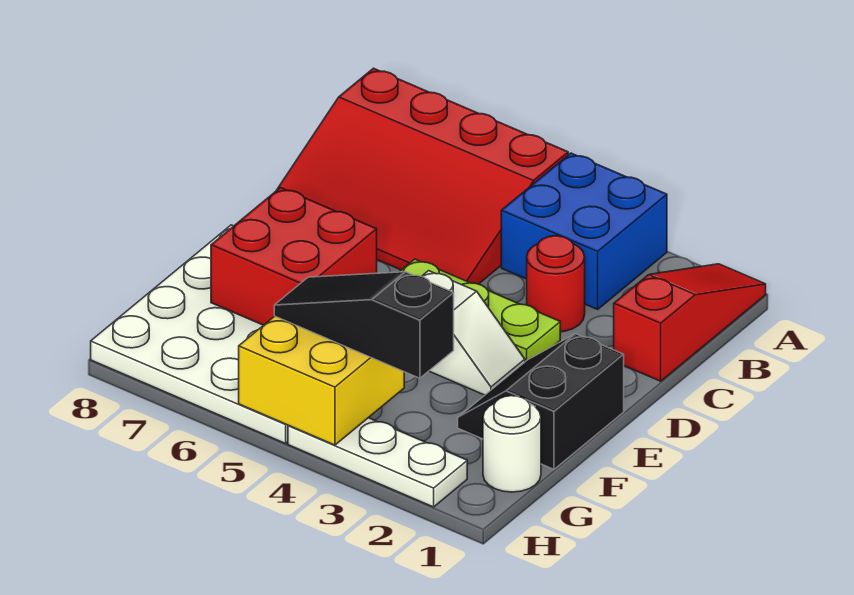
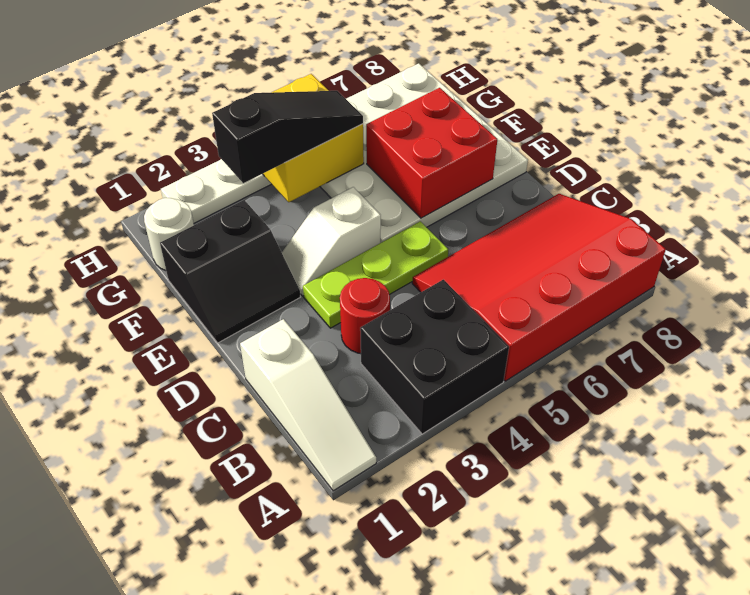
red 1x3 slope [614,264,766,381] -> white 1x3 slope [240,319,376,491]
blue 2x2 brick [501,153,667,309] -> black 2x2 brick [360,280,509,434]
black 2x2 slope [458,334,624,469] -> black 2x2 slope turned to [160,200,300,343]

